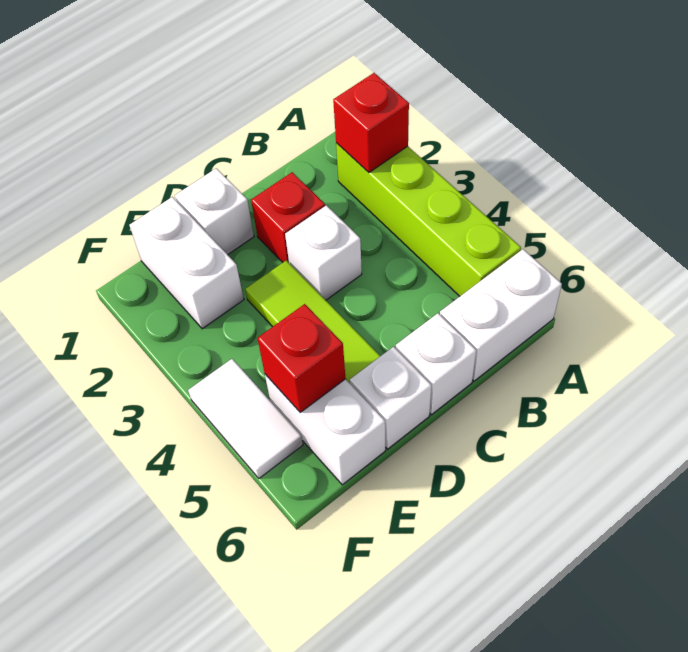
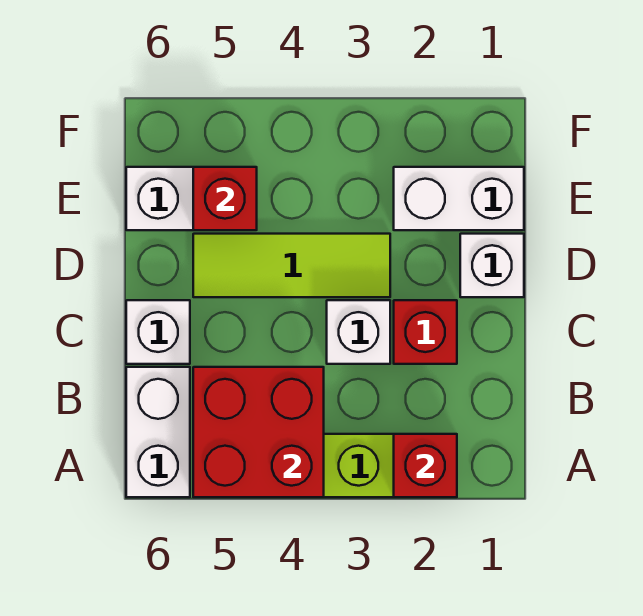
none -> red 2x2 brick [193,367,324,497]
white 1x1 brick [350,347,431,449] -> none
white 1x2 tile [188,359,303,478] -> none

